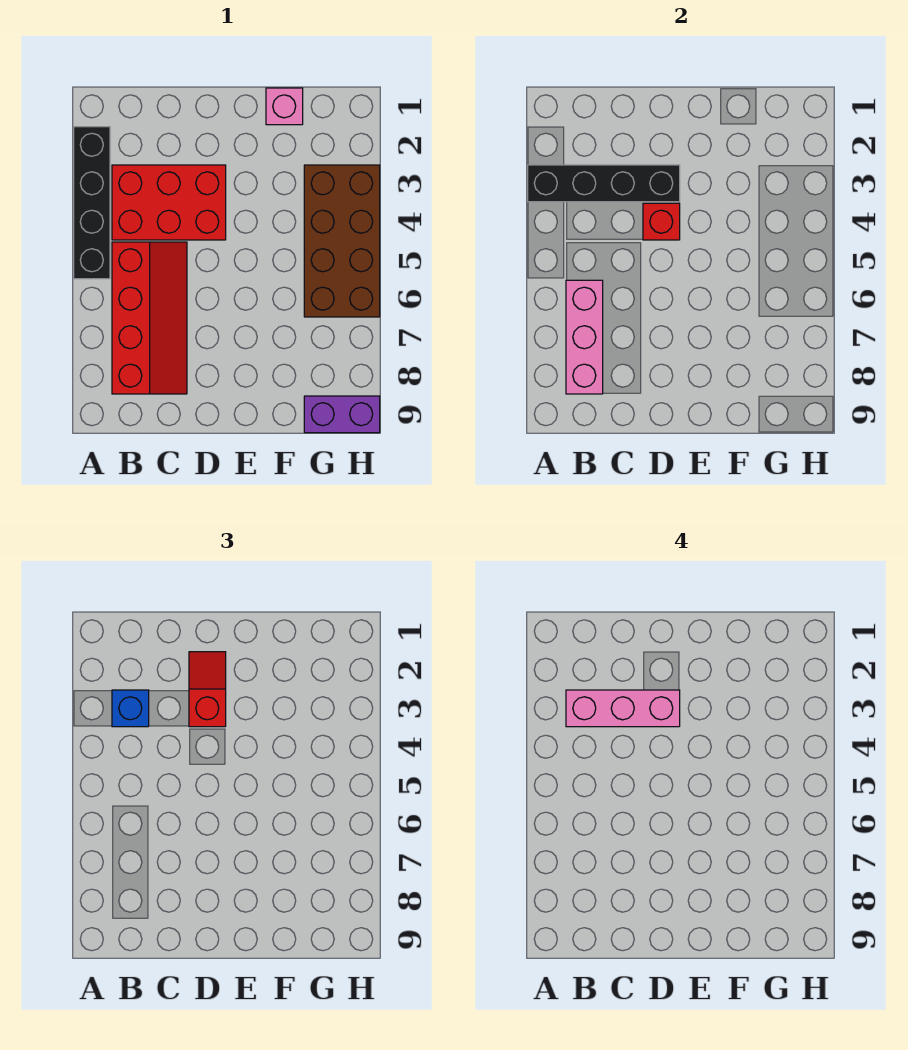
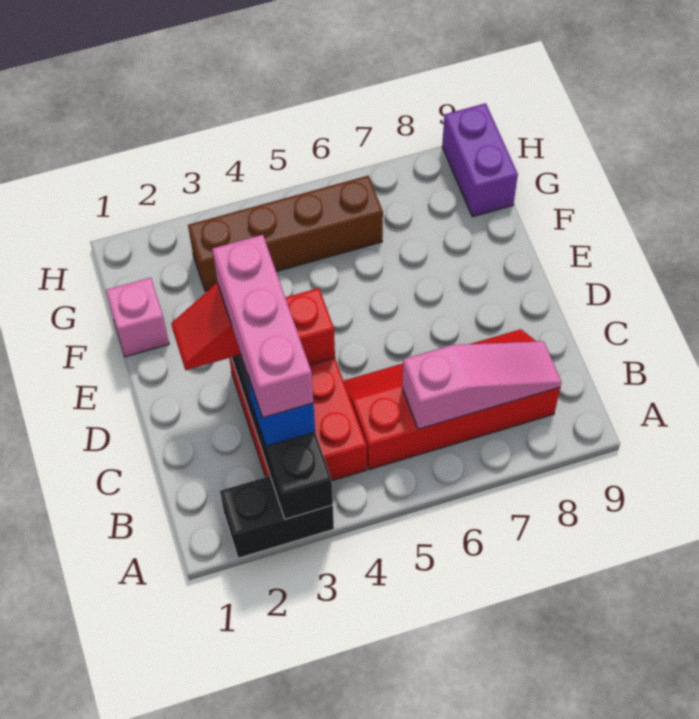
black 1x4 brick [74,127,110,279] -> black 1x2 brick [220,476,334,558]
pink 1x3 brick [566,280,603,394] -> pink 1x3 slope [402,341,561,429]
brown 2x4 brick [304,165,380,317] -> brown 1x4 brick [188,176,383,291]

